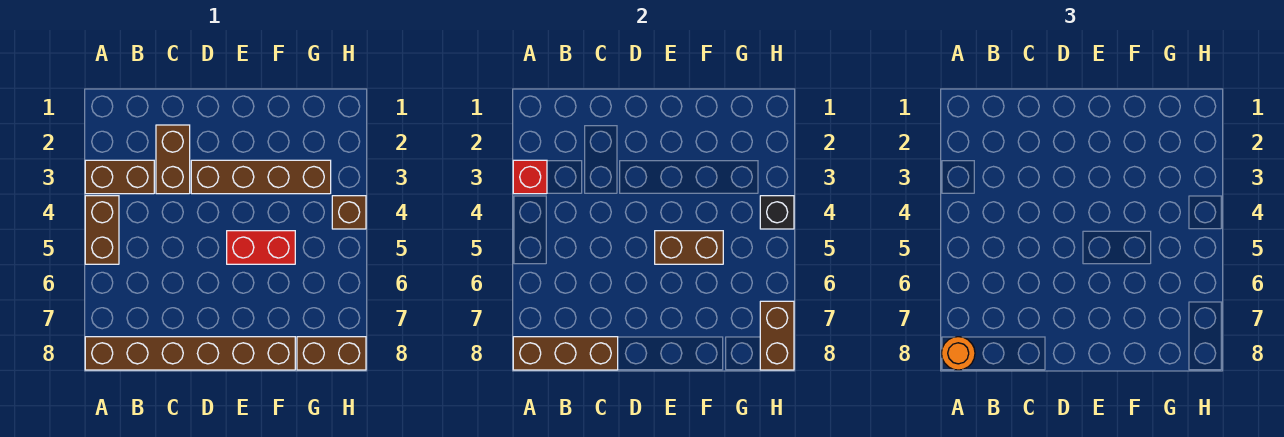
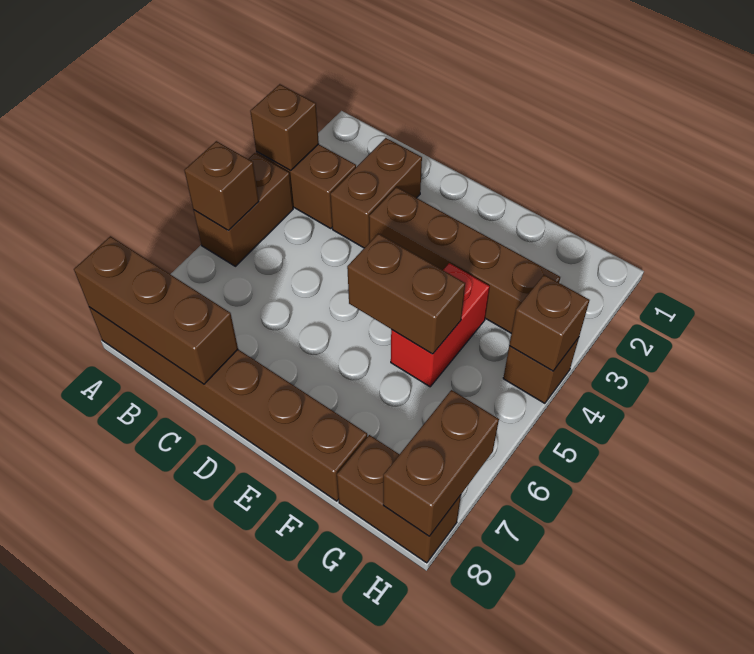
red 1x1 brick [513,160,547,194] -> brown 1x1 brick [250,84,319,171]
none -> brown 1x1 brick [184,141,259,230]
orange 1x1 round brick [941,337,975,370] -> none
red 1x2 brick [227,231,295,264] -> red 1x2 brick turned to [391,263,490,387]
black 1x1 brick [760,196,794,229] -> brown 1x1 brick [509,275,589,371]

